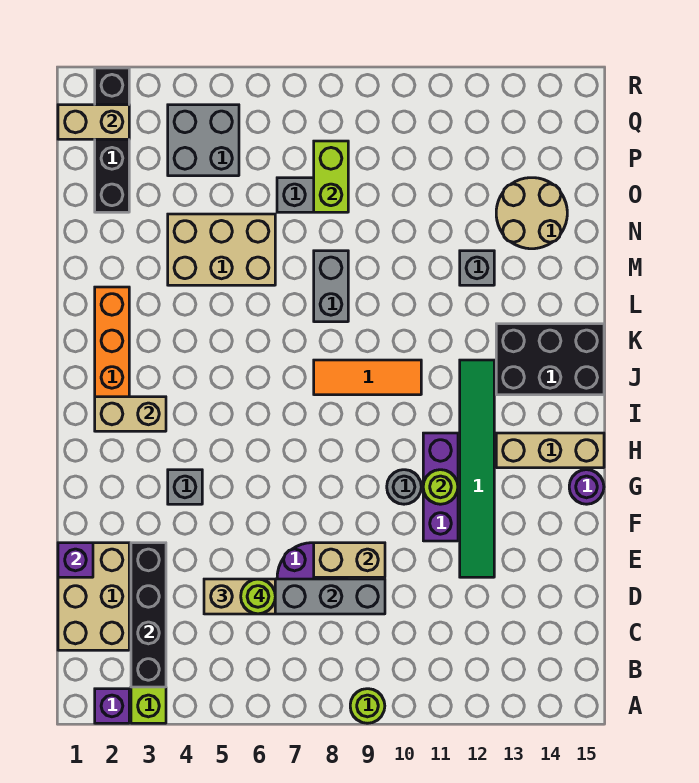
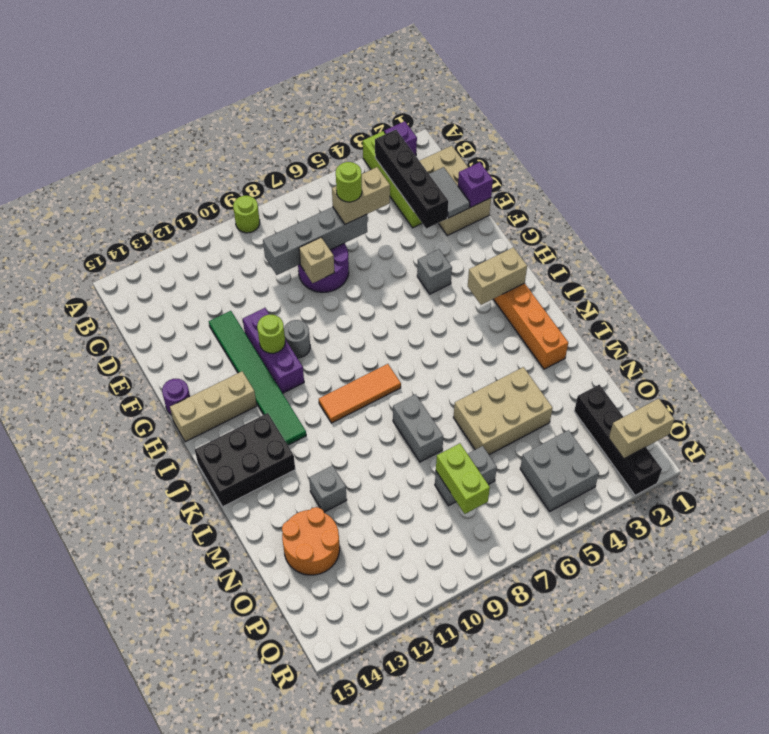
none -> grey 1x2 tile [429,167,470,218]
tan 1x2 brick [314,543,385,577] -> tan 1x1 brick [299,237,335,283]
tan 2x2 round brick [496,178,567,249] -> orange 2x2 round brick [282,507,340,575]

